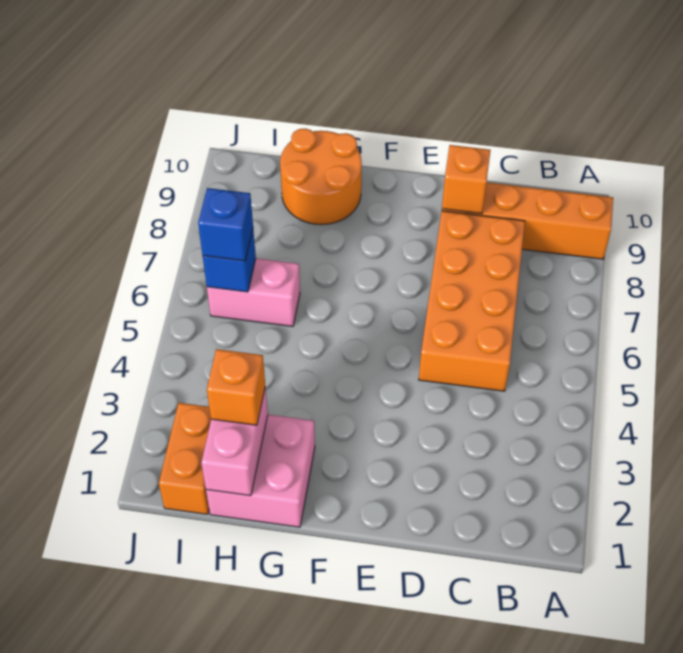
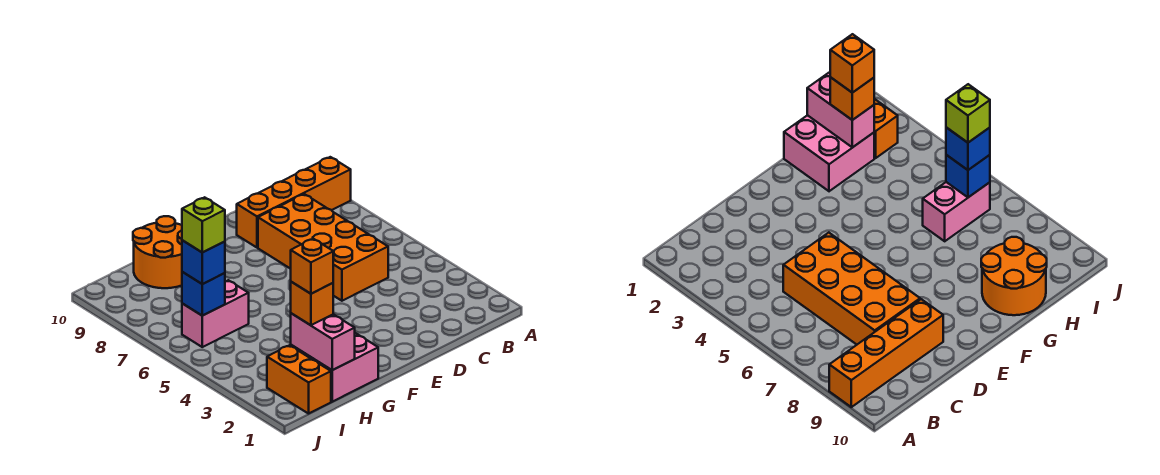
orange 1x1 brick [442,145,491,214] -> orange 1x1 brick moved to [291,239,333,294]
none -> lime 1x1 brick [182,197,225,252]

